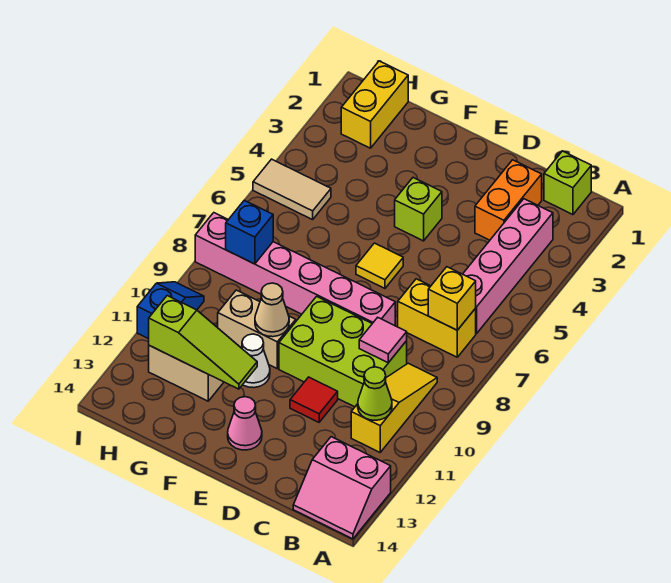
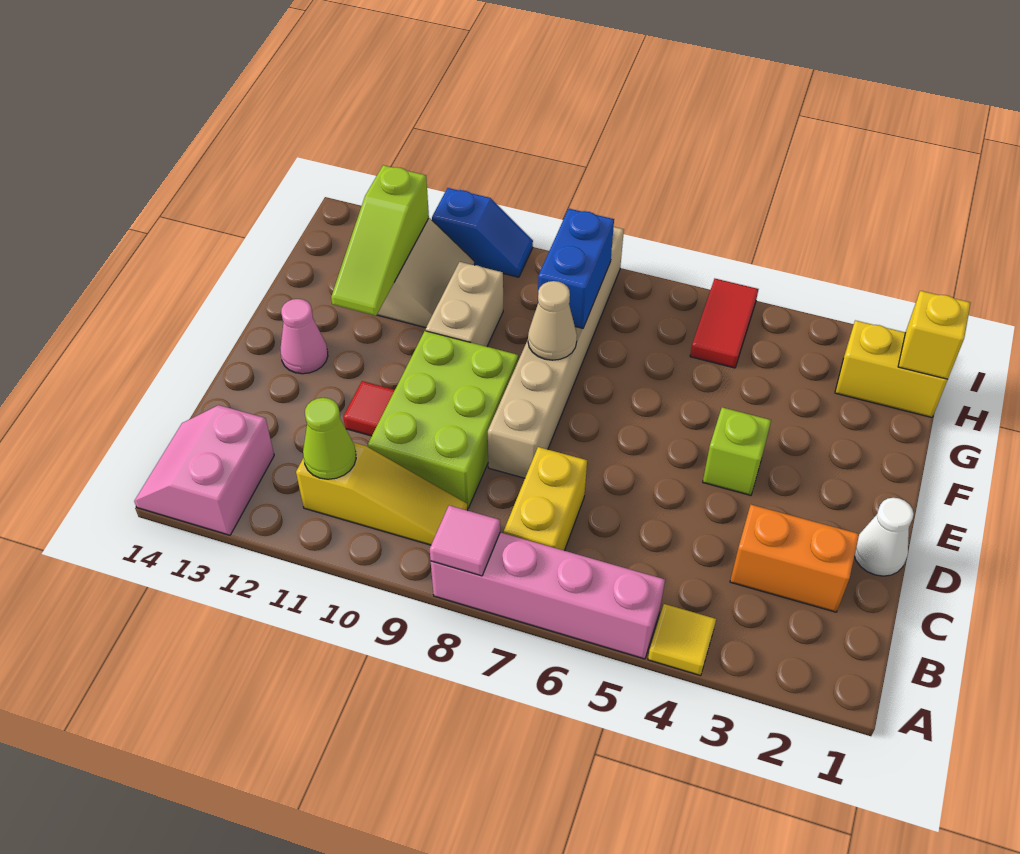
lime 1x1 brick [544,151,591,215] -> none
pink 1x4 brick [463,199,553,334] -> pink 1x4 brick moved to [431,532,665,659]
yellow 1x1 brick [428,267,476,330] -> yellow 1x1 brick moved to [898,291,971,379]
pink 1x1 tile [359,317,407,363] -> pink 1x1 tile moved to [430,505,500,576]
pink 1x6 brick [195,213,395,326] -> tan 1x6 brick [488,227,624,478]
yellow 1x1 tile [356,243,403,288] -> yellow 1x1 tile moved to [648,604,716,676]
tan 1x1 cone [255,283,289,337] -> tan 1x1 cone moved to [528,281,577,360]
white 1x1 cone [242,334,270,388] -> white 1x1 cone moved to [854,498,914,576]
tan 1x2 tile [253,159,331,220] -> red 1x2 tile [690,279,758,368]
blue 1x1 brick [226,200,273,264] -> blue 1x2 brick [538,209,614,328]

